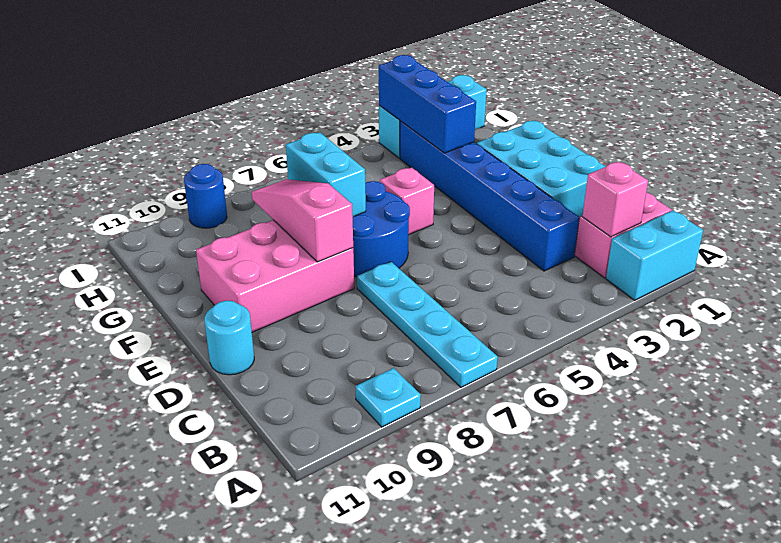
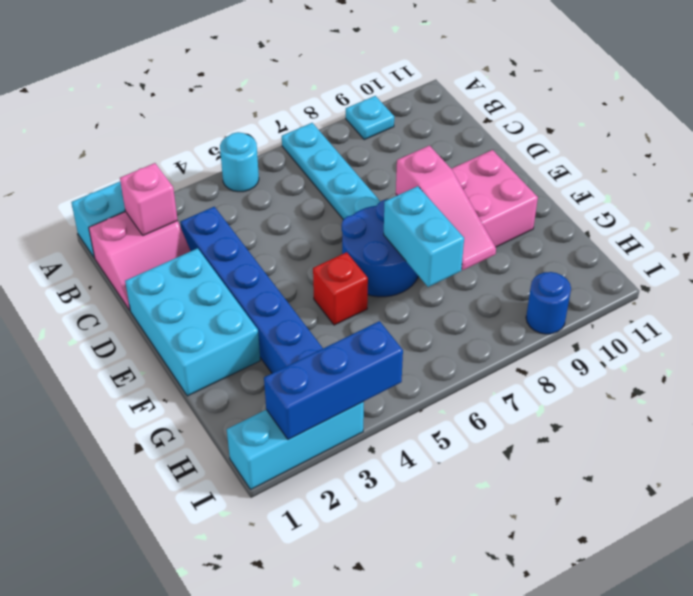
cyan 1x1 round brick [204,301,254,375] -> cyan 1x1 round brick moved to [220,132,259,192]
pink 1x1 brick [380,168,434,235] -> red 1x1 brick [313,252,368,325]
blue 1x3 brick [379,55,476,153] -> blue 1x3 brick turned to [264,321,403,440]

